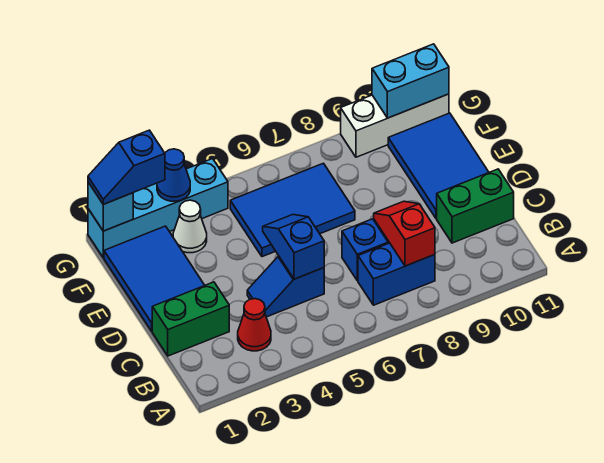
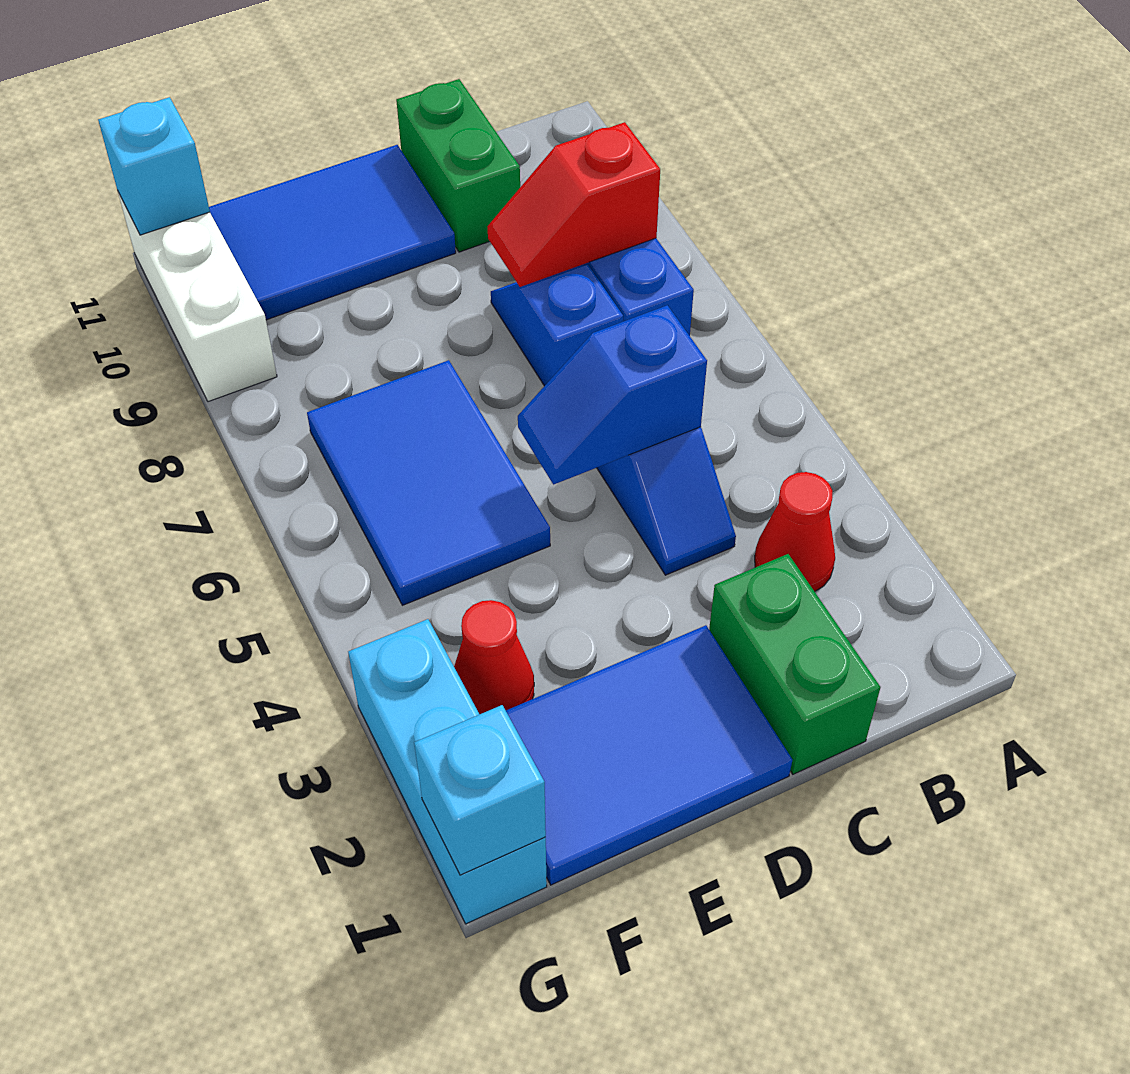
white 1x1 cone [173,200,207,253] -> red 1x1 cone [454,600,534,714]
cyan 1x4 brick [88,159,228,258] -> cyan 1x3 brick [348,619,547,924]
blue 1x2 slope [88,130,165,204] -> none
blue 1x1 cone [157,149,190,201] -> none
cyan 1x2 brick [372,44,449,118] -> cyan 1x1 brick [98,97,210,235]

